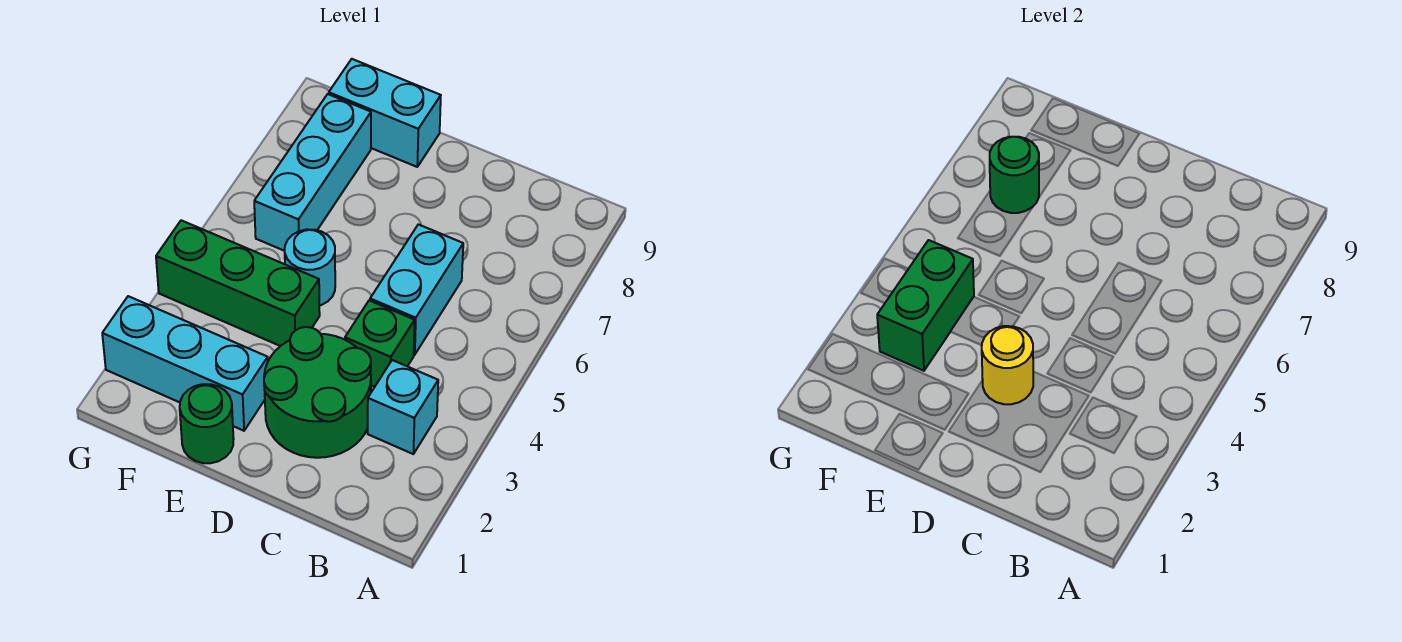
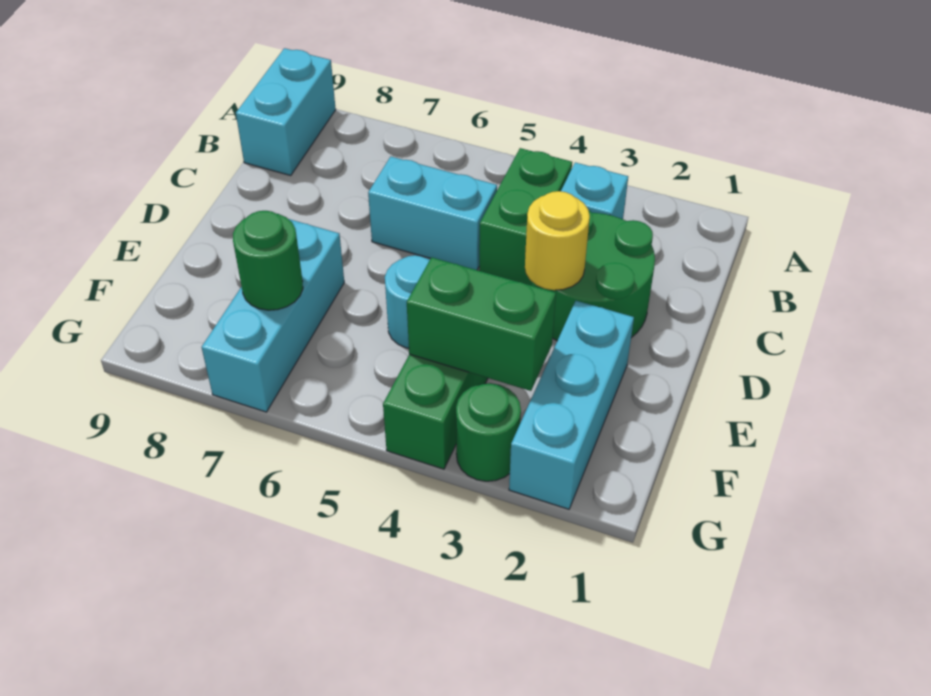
green 1x1 brick [345,300,415,387] -> green 1x2 brick [479,148,572,286]
green 1x1 round brick [180,384,234,463] -> green 1x1 round brick moved to [456,383,521,481]
cyan 1x2 brick [329,59,441,167] -> cyan 1x2 brick moved to [236,48,336,175]
cyan 1x3 brick [254,94,371,251] -> cyan 1x3 brick turned to [202,219,344,412]

